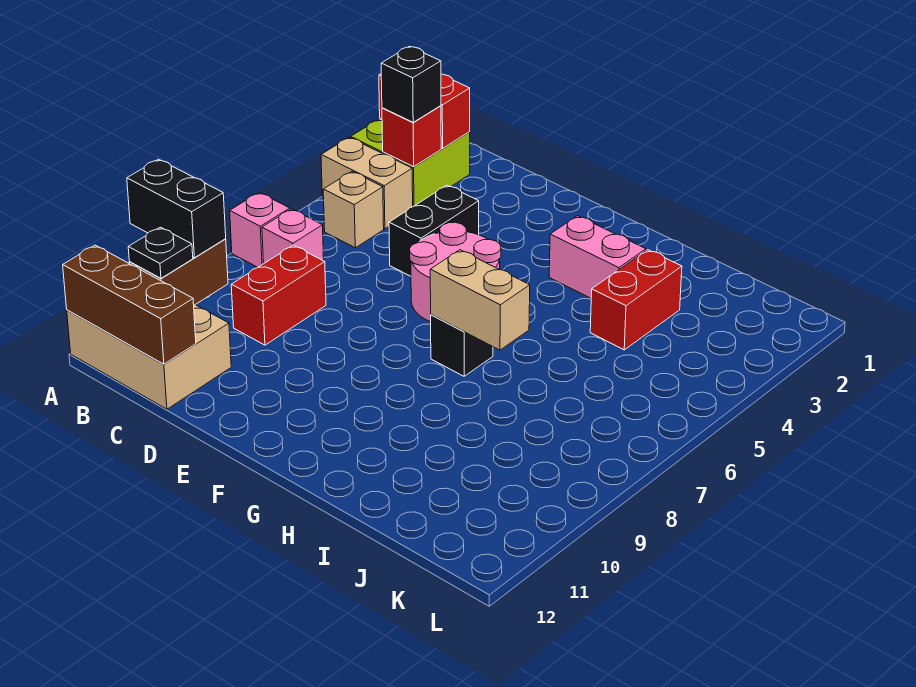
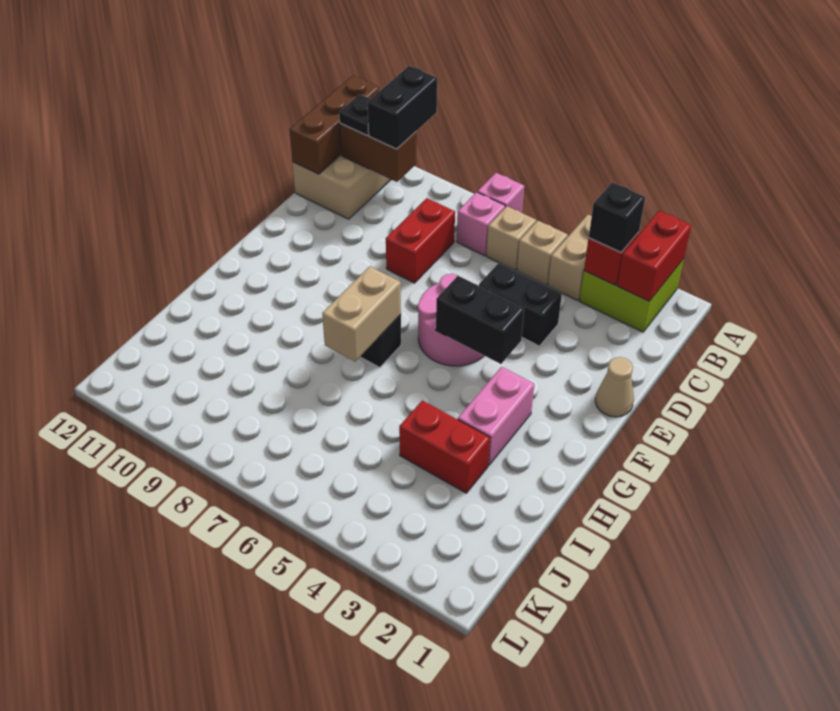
none -> tan 1x1 brick [486,206,536,270]
red 1x2 brick [231,245,326,345] -> red 1x2 brick turned to [386,198,455,283]
none -> tan 1x1 cone [595,357,634,417]
none -> black 1x2 brick [436,276,524,364]

